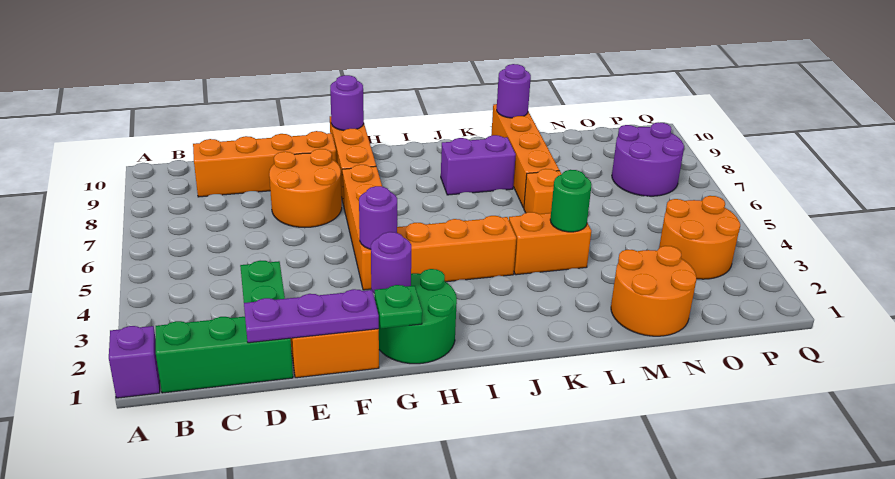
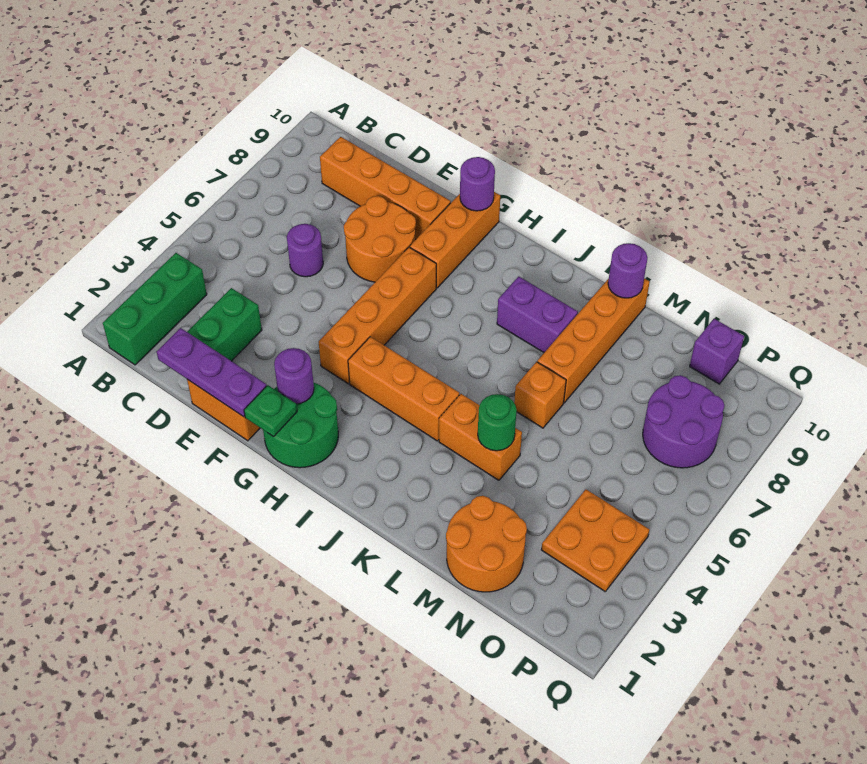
purple 1x1 brick [109,326,160,398] -> purple 1x1 brick moved to [690,319,744,384]
green 1x3 brick [156,317,293,393] -> green 1x3 brick turned to [103,253,207,365]
purple 1x1 round brick [359,186,397,249] -> purple 1x1 round brick moved to [287,224,323,277]
orange 2x2 round brick [659,196,740,279] -> orange 2x2 plate [541,489,650,591]

